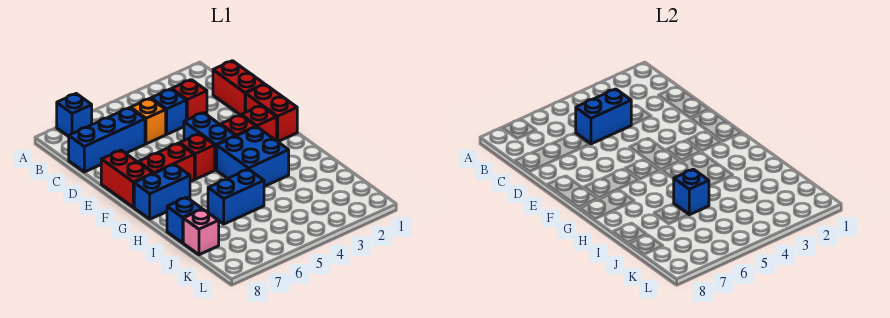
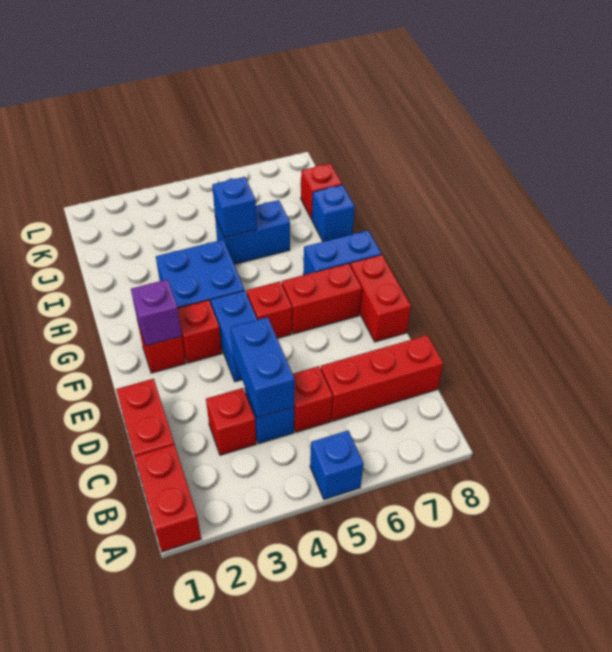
blue 1x1 brick [57,94,92,137] -> blue 1x1 brick moved to [310,431,364,499]
blue 1x2 brick [576,89,631,144] -> blue 1x2 brick turned to [231,317,295,418]
orange 1x1 brick [131,99,166,144] -> red 1x1 brick [293,366,333,432]
blue 1x3 brick [69,108,145,172] -> red 1x3 brick [321,335,443,421]
red 1x2 brick [246,84,297,141] -> red 1x2 brick moved to [135,445,201,552]
none -> purple 1x1 brick [131,279,182,346]
pink 1x1 brick [183,209,219,255] -> red 1x1 brick [301,164,342,219]

